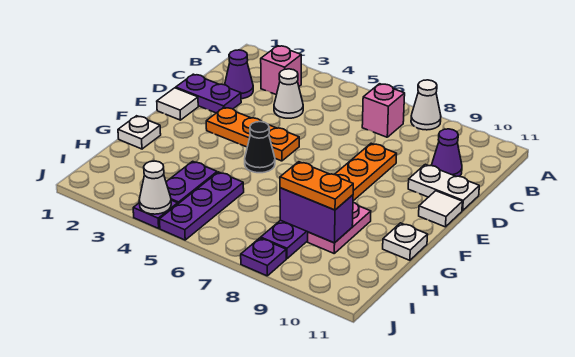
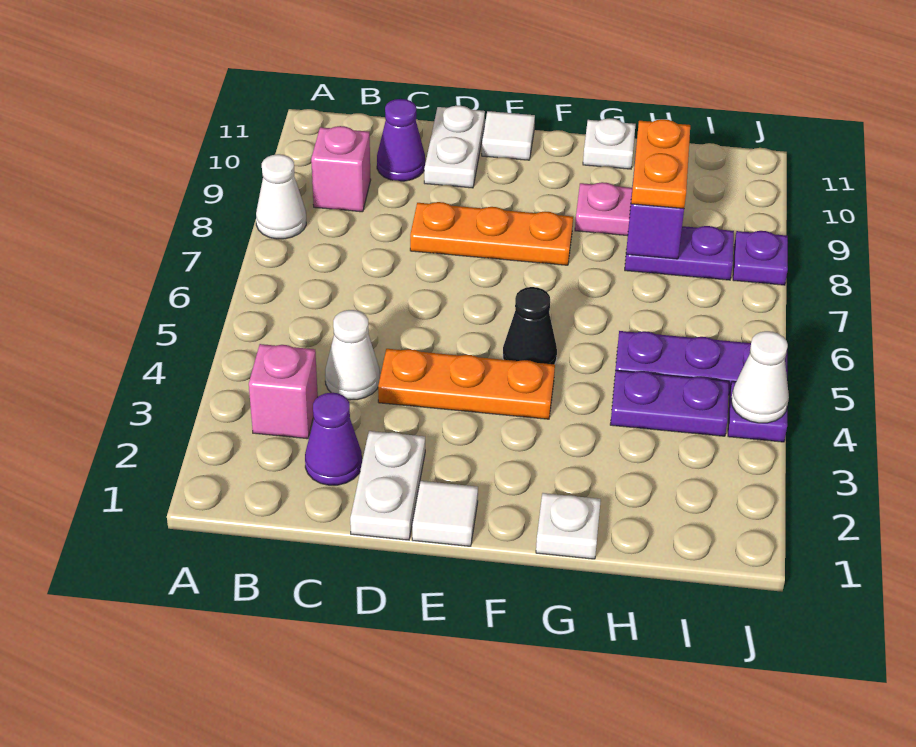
pink 1x1 brick [362,84,405,137] -> pink 1x1 brick moved to [311,126,371,212]
purple 1x2 plate [176,74,241,113] -> white 1x2 plate [350,431,425,540]
orange 1x3 plate [206,107,299,161] -> orange 1x3 plate turned to [378,349,555,419]

